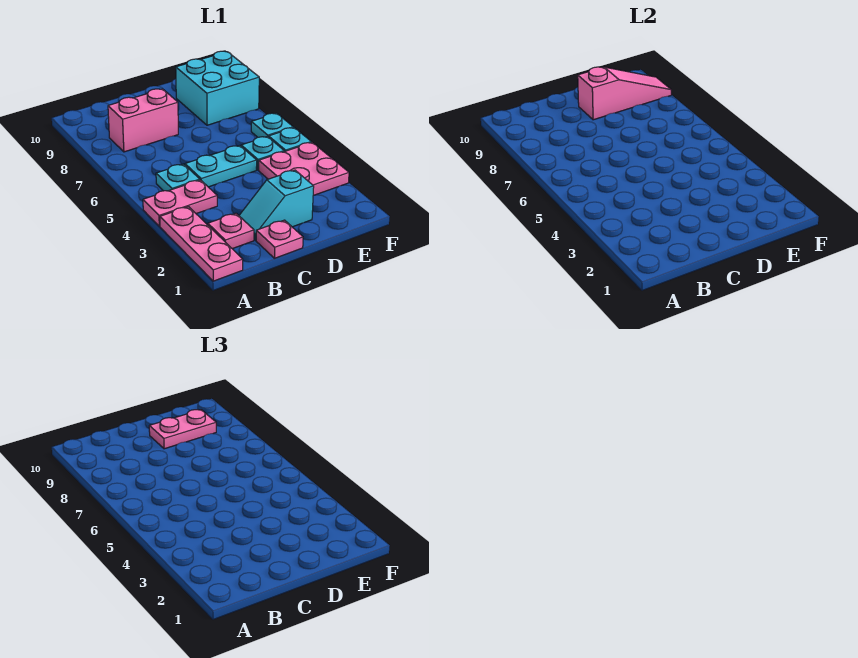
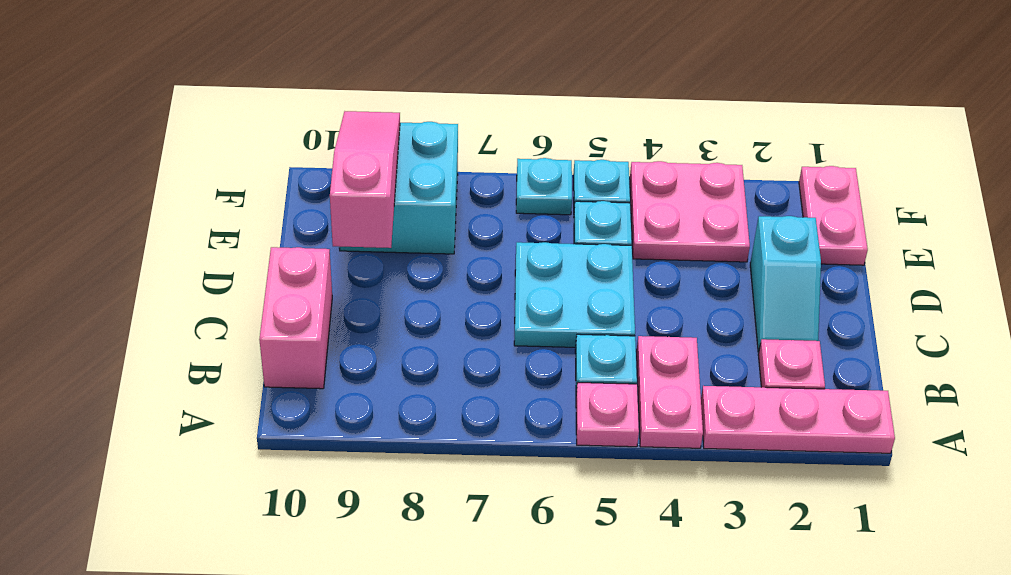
pink 1x2 brick [108,89,178,152] -> pink 1x2 brick moved to [259,247,332,389]
pink 1x1 plate [256,220,303,258] -> pink 1x1 plate moved to [576,383,639,447]
cyan 1x2 plate [185,146,257,187] -> cyan 2x2 plate [514,242,635,347]
pink 1x2 plate [149,410,216,449] -> pink 1x2 plate moved to [799,166,868,265]

